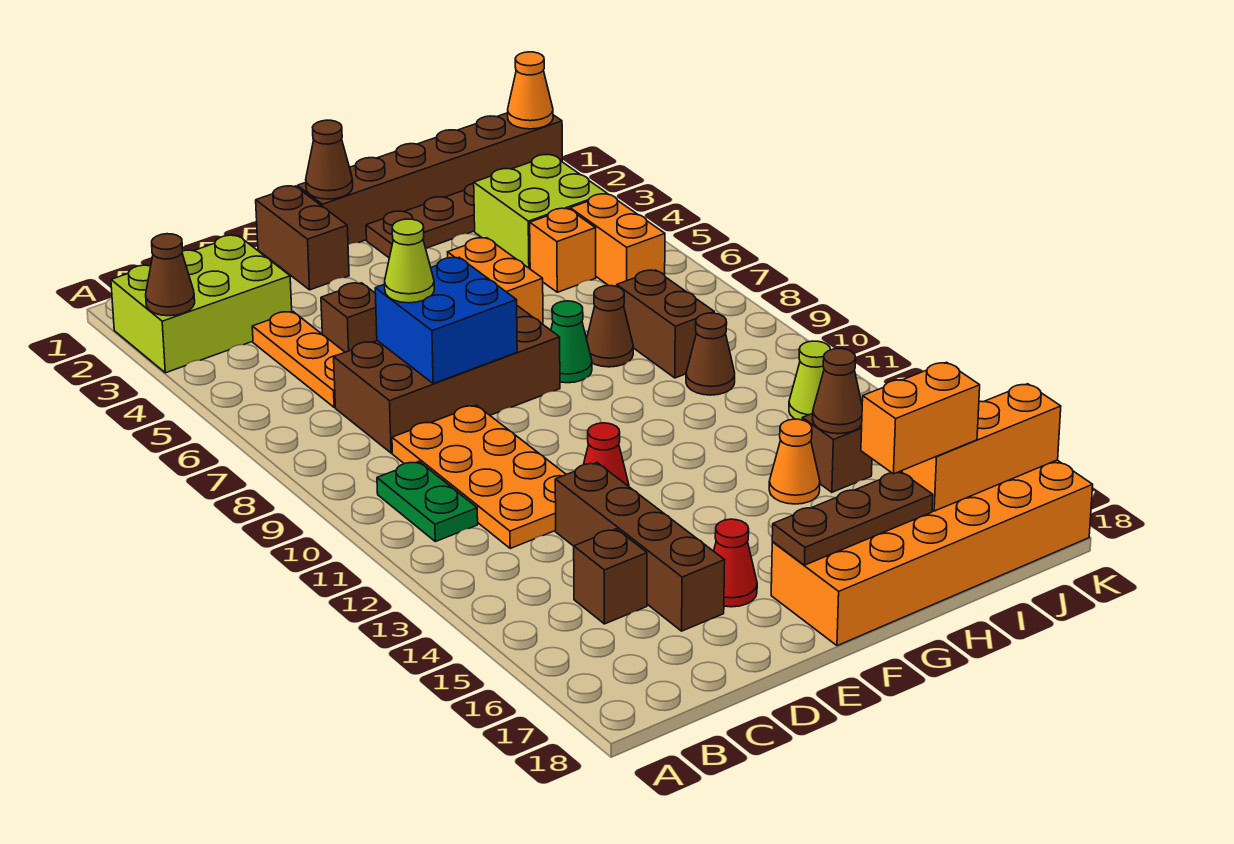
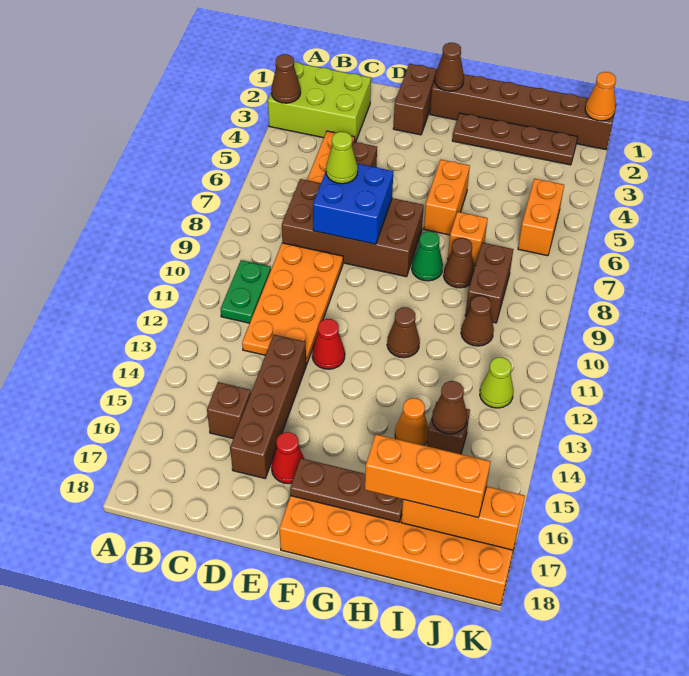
none -> brown 1x1 cone [387,307,420,358]
orange 1x2 brick [861,362,980,474] -> orange 1x3 brick [365,434,491,517]
lime 2x2 brick [474,155,607,269] -> none
orange 1x1 brick [530,208,596,292] -> orange 1x1 brick moved to [448,212,488,266]

